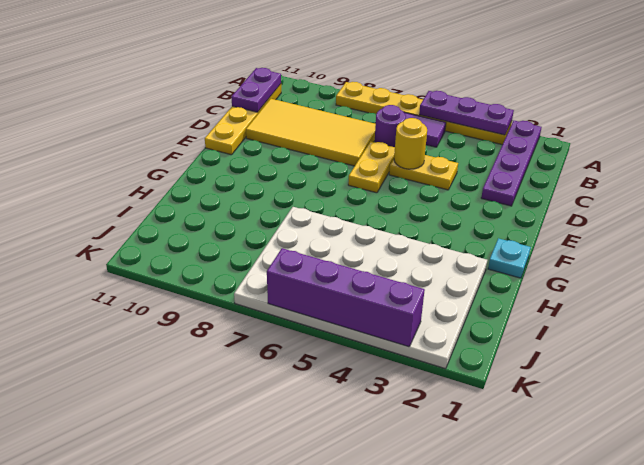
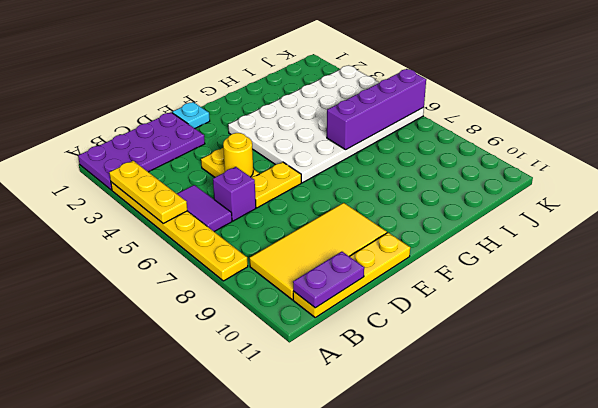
purple 1x4 plate [481,121,542,206] -> purple 2x4 plate [78,112,205,190]
purple 1x3 plate [419,91,514,135] -> yellow 1x3 plate [109,161,187,224]
purple 1x1 round brick [375,105,406,147] -> purple 1x1 brick [213,167,256,221]
yellow 2x4 tile [246,99,376,166] -> yellow 2x4 tile turned to [250,203,387,300]
cyan 1x1 plate [488,238,531,278] -> cyan 1x1 plate moved to [172,102,210,128]
white 4x6 plate [234,207,487,369] -> white 4x6 plate turned to [228,66,424,183]
purple 1x4 brick [267,248,425,347] -> purple 1x4 brick turned to [327,69,426,150]

